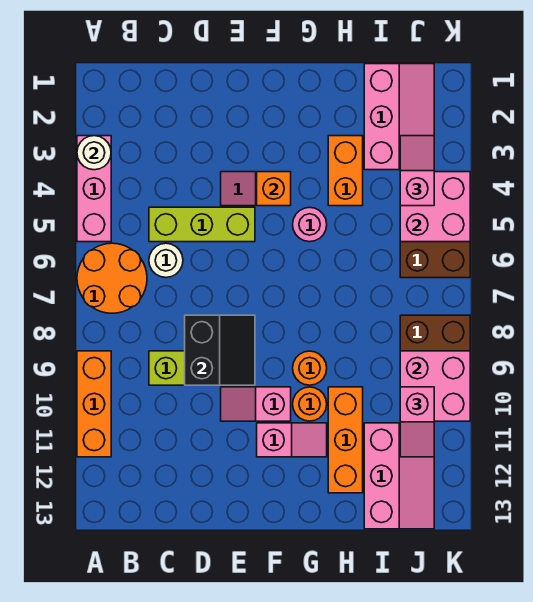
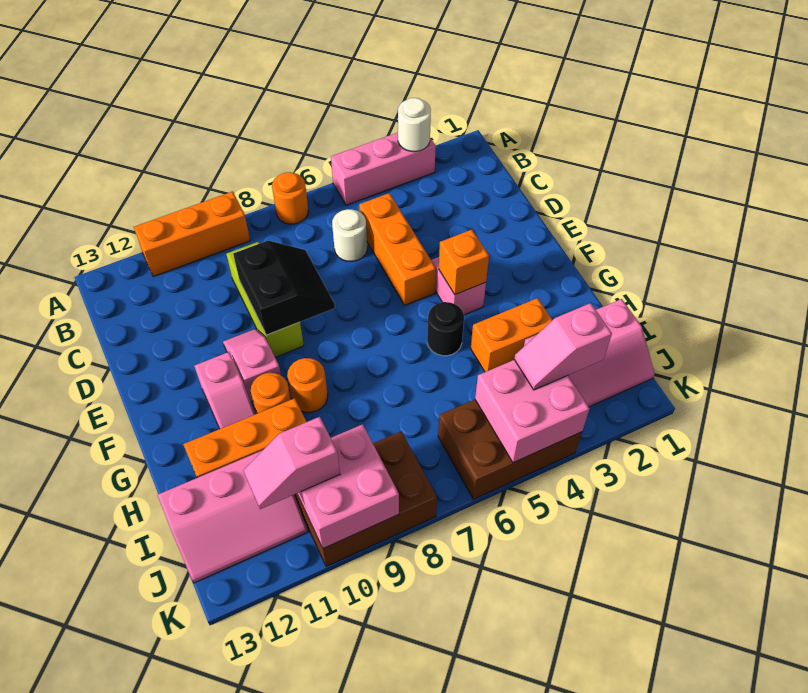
orange 2x2 round brick [77,243,147,313] -> orange 1x1 round brick [272,172,308,224]
lime 1x3 brick [149,207,255,242] -> orange 1x3 brick [359,193,436,305]
black 2x2 slope [185,315,255,385] -> black 2x2 slope turned to [233,241,335,335]
pink 1x1 round brick [293,207,327,242] -> black 1x1 round brick [427,302,464,356]
pink 1x2 slope [400,136,434,206] -> pink 1x2 slope turned to [514,303,612,390]

